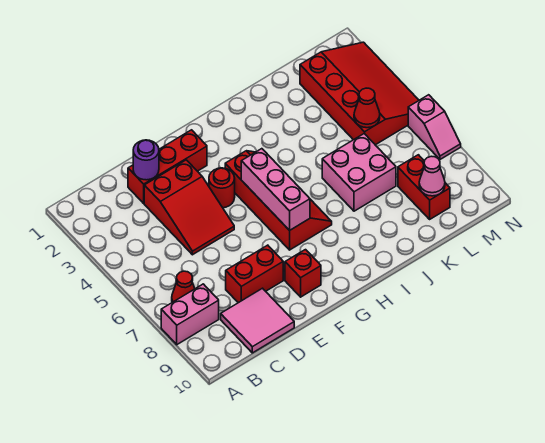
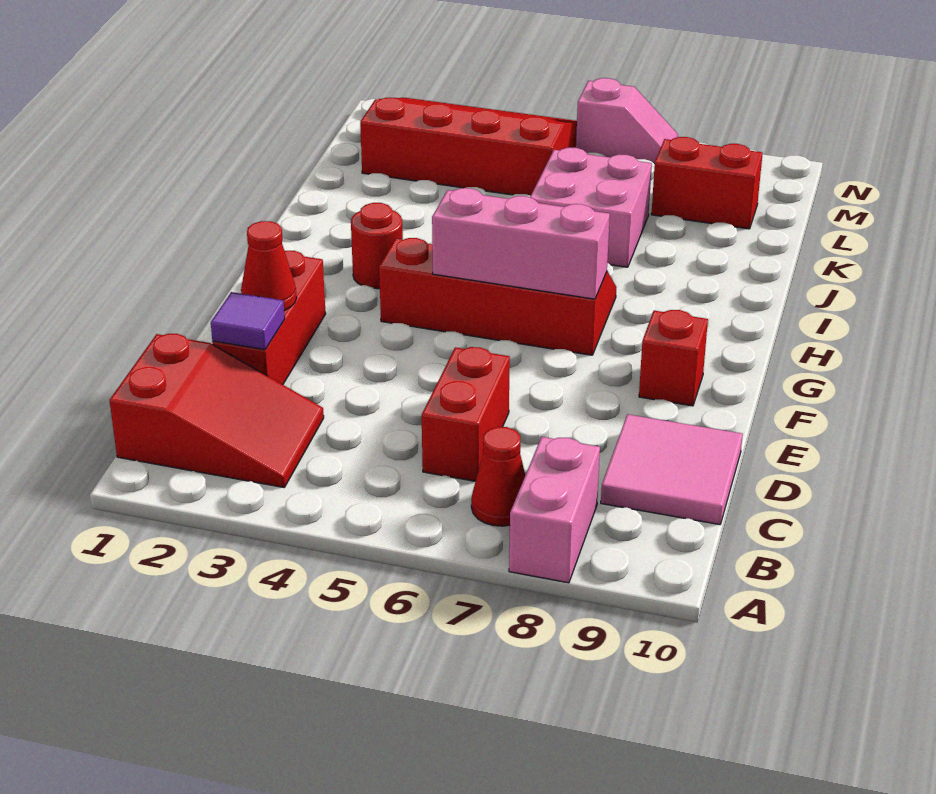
purple 1x1 round brick [133,140,159,180] -> purple 1x1 tile [211,292,285,350]
red 2x3 slope [144,160,234,255] -> red 2x3 slope moved to [109,334,324,487]
red 1x2 brick [226,245,283,303] -> red 1x2 brick moved to [422,347,510,481]
red 1x1 round brick [209,168,235,208] -> red 1x1 round brick moved to [351,203,403,289]
red 1x1 cone [354,88,380,128] -> red 1x1 cone moved to [241,221,296,311]
pink 1x1 cone [419,156,445,196] -> none

